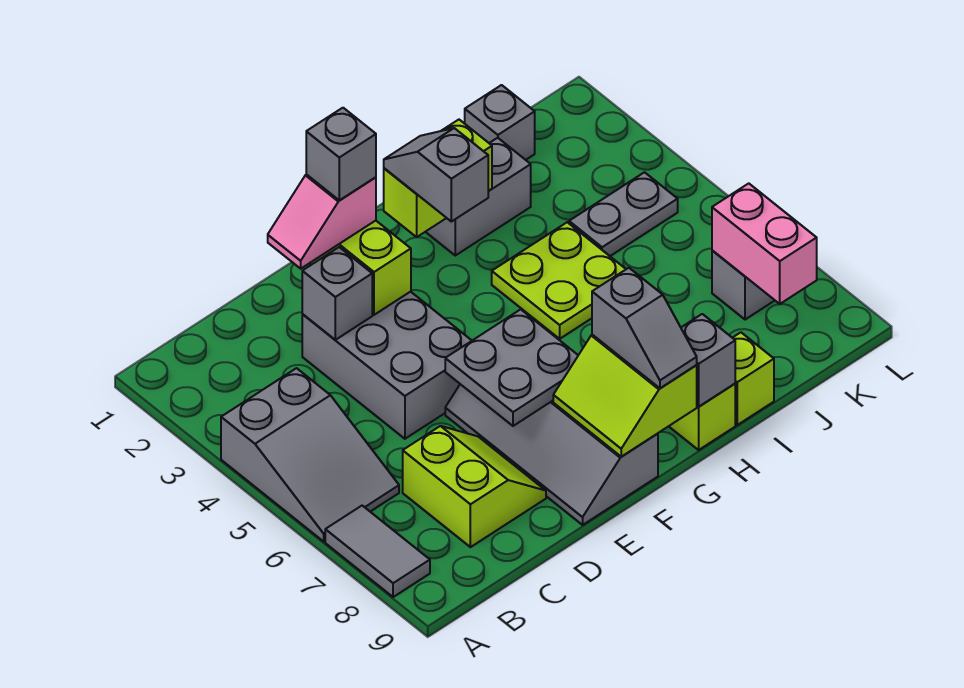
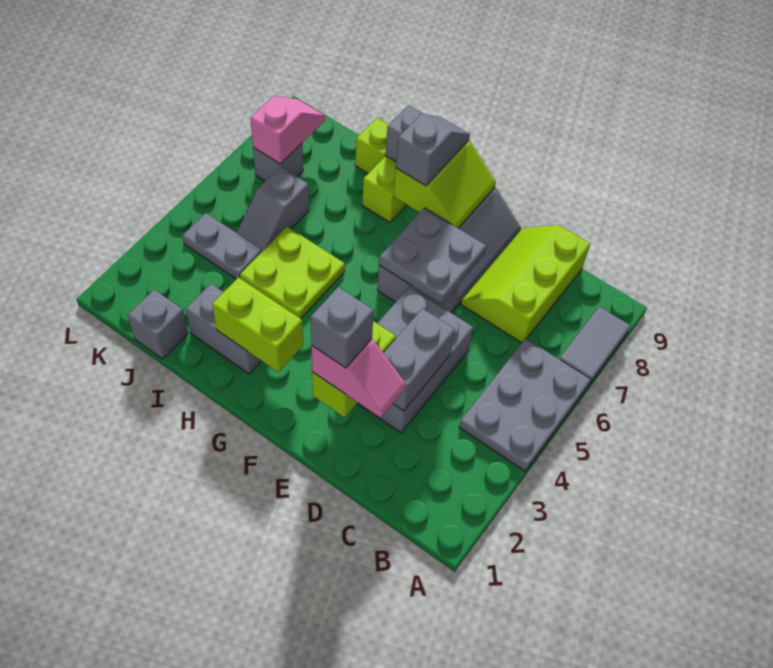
grey 2x3 slope [221,368,399,541] -> grey 2x3 plate [459,339,591,471]
lime 2x2 slope [403,426,546,547] -> lime 2x3 slope [461,225,590,343]
grey 1x1 brick [302,247,372,340] -> grey 1x2 brick [383,308,455,411]
grey 1x2 slope [384,128,488,222] -> grey 1x2 slope moved to [237,166,309,251]
pink 1x2 brick [712,183,817,304] -> pink 1x2 slope [250,96,325,164]

